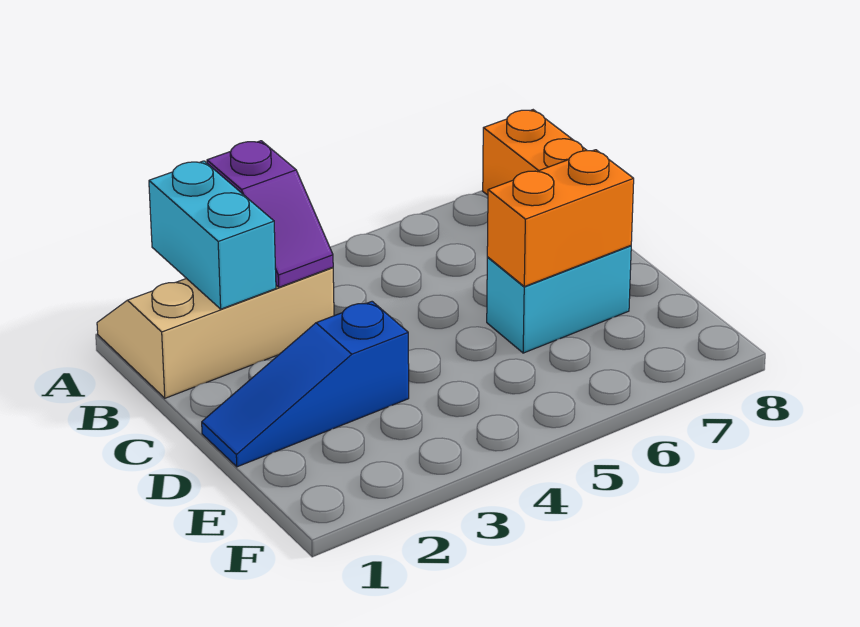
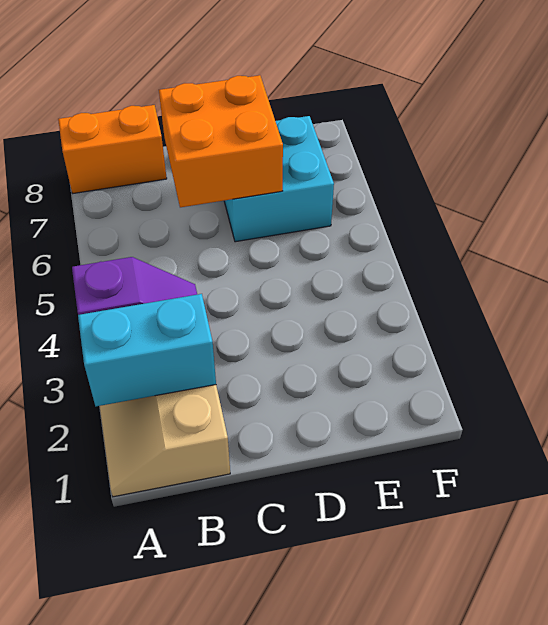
blue 1x3 slope [202,302,409,467] -> none
cyan 1x2 brick [487,246,631,353] -> cyan 2x2 brick [224,116,334,242]
orange 1x2 brick [487,150,634,287] -> orange 2x2 brick [159,75,283,207]

